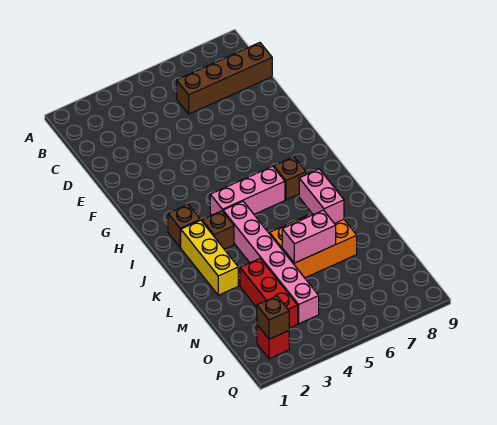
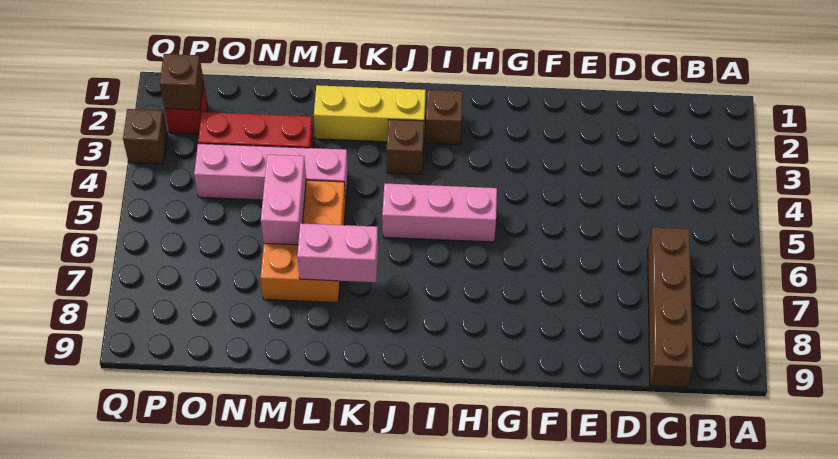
pink 1x3 brick [210,166,285,215] -> pink 1x3 brick turned to [382,184,497,242]
brown 1x1 brick [274,157,306,200] -> brown 1x1 brick moved to [123,109,167,164]
pink 1x6 brick [223,201,319,324] -> pink 1x4 brick [194,144,348,201]

